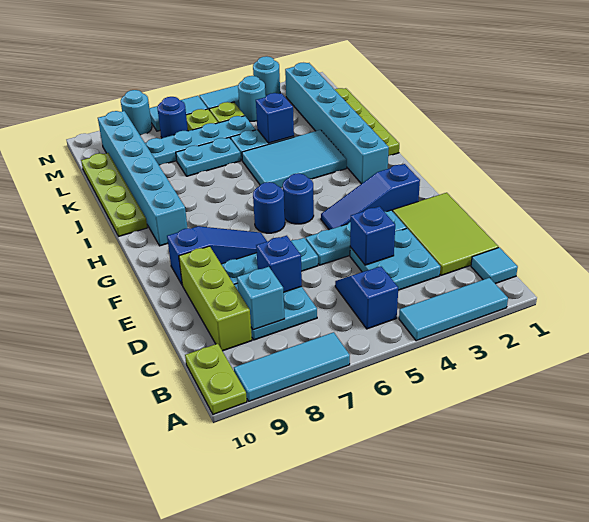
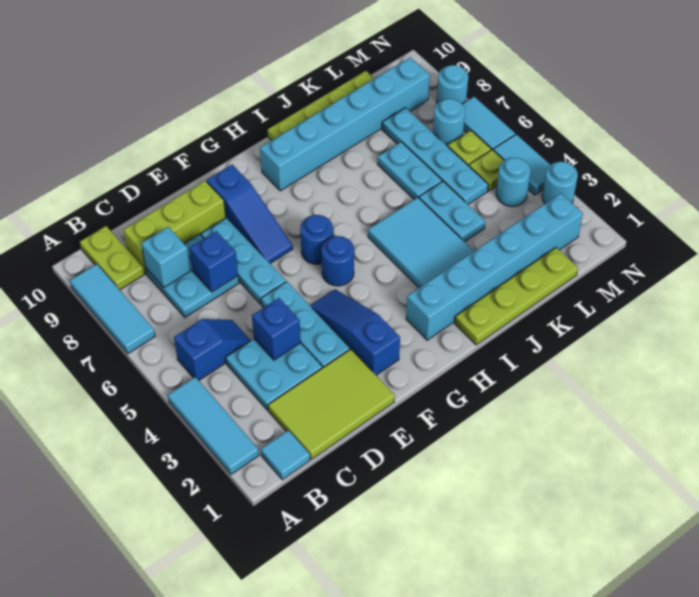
lime 1x2 plate [185,344,247,414] -> lime 1x2 plate turned to [80,226,144,290]
blue 1x1 brick [256,93,294,143] -> none
blue 1x1 round brick [157,97,188,138] -> cyan 1x1 round brick [433,99,465,146]

